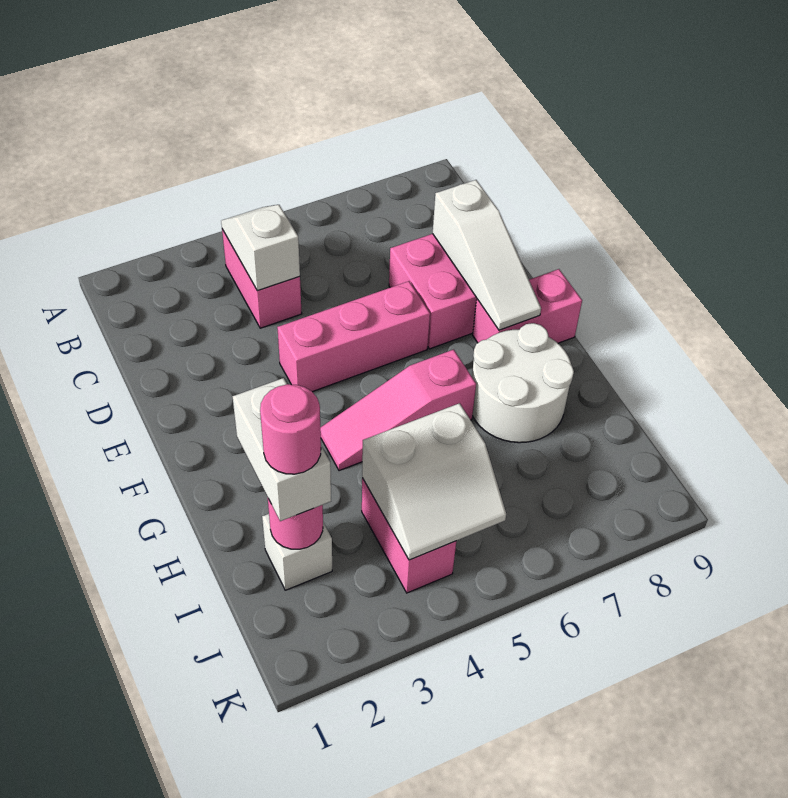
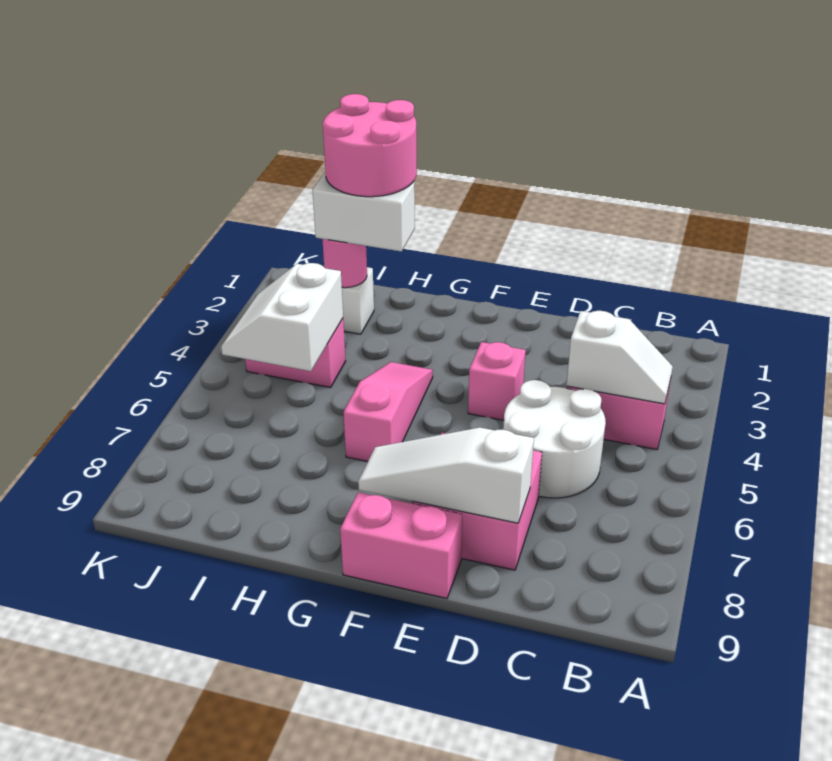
pink 1x3 brick [277,281,430,392] -> pink 1x1 brick [468,342,526,420]
pink 1x2 brick [473,269,582,343] -> pink 1x2 brick turned to [340,492,462,598]
white 2x2 round brick [472,323,574,443] -> white 2x2 round brick moved to [503,380,606,498]
pink 1x1 round brick [260,384,321,474] -> pink 2x2 round brick [323,94,417,197]

